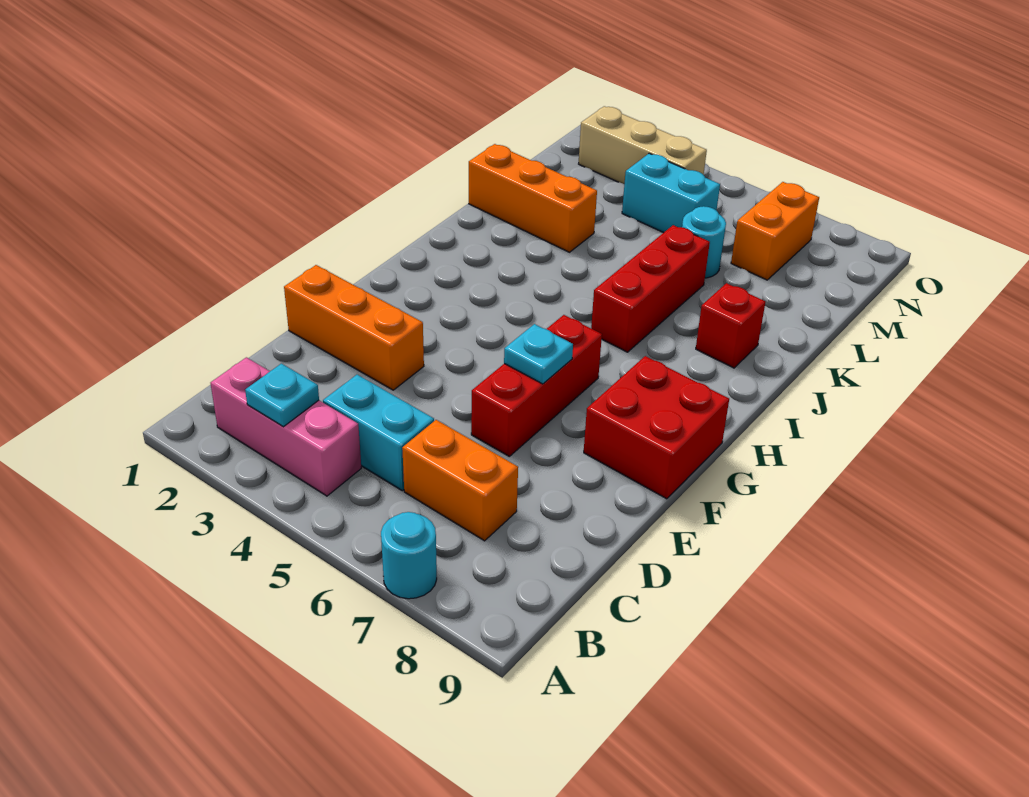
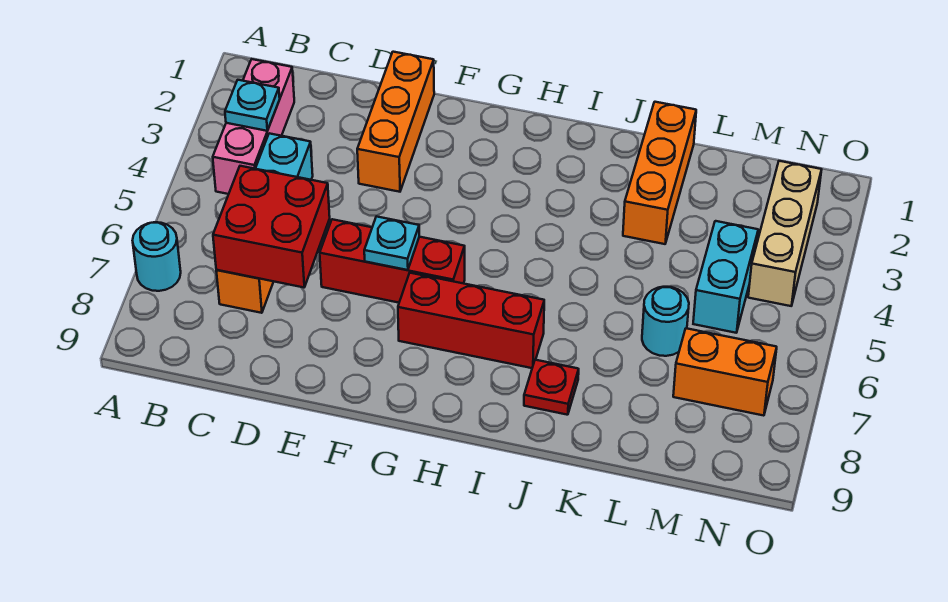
red 2x2 brick [584,356,729,499] -> red 2x2 brick moved to [213,166,330,287]
red 1x3 brick [591,225,710,352] -> red 1x3 brick moved to [398,273,544,368]
red 1x1 brick [696,283,765,368] -> red 1x1 plate [524,360,579,415]

